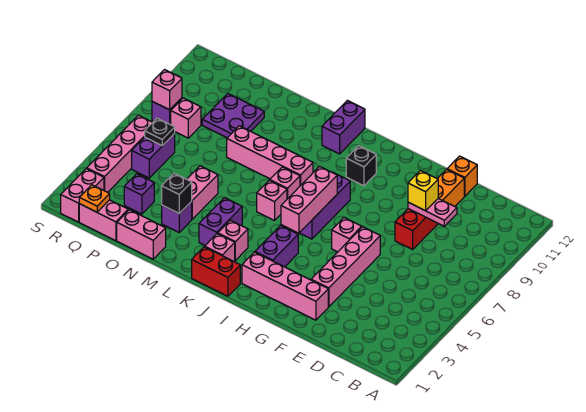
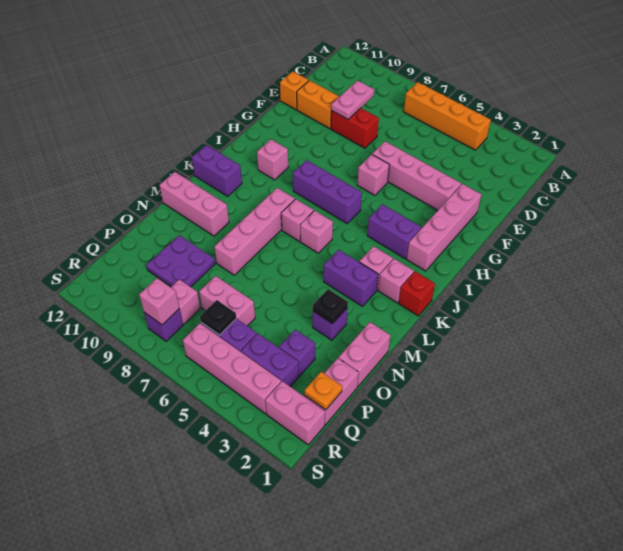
none -> orange 1x4 brick [404,82,491,150]
yellow 1x1 brick [408,171,438,211] -> none
pink 1x3 brick [281,166,337,233] -> pink 1x3 brick moved to [159,172,229,236]
black 1x1 brick [346,146,376,186] -> pink 1x1 brick [257,139,288,180]
red 1x2 brick [192,247,240,296] -> red 1x1 brick [399,271,435,316]
black 1x1 brick [162,173,192,213] -> black 1x1 plate [313,289,348,324]
pink 1x2 brick [187,166,218,219] -> pink 1x2 brick moved to [199,276,255,326]
none -> purple 1x2 brick [241,333,299,386]

